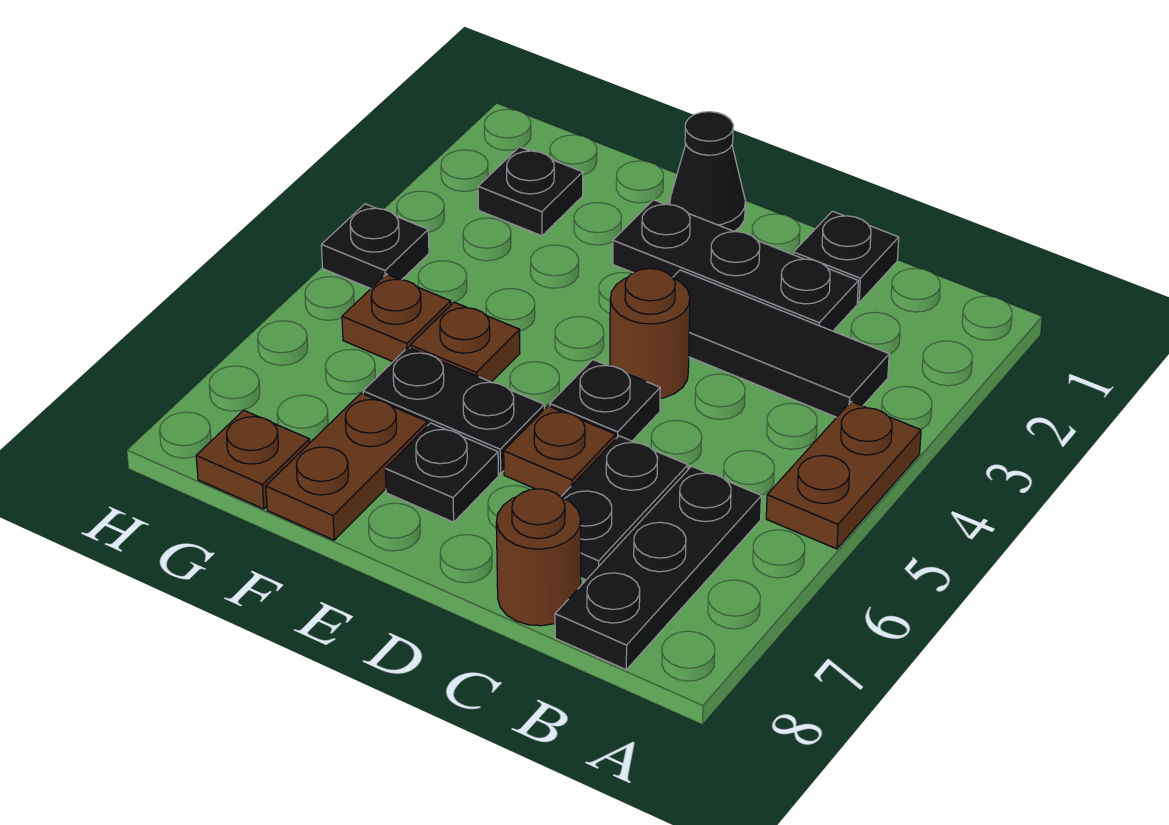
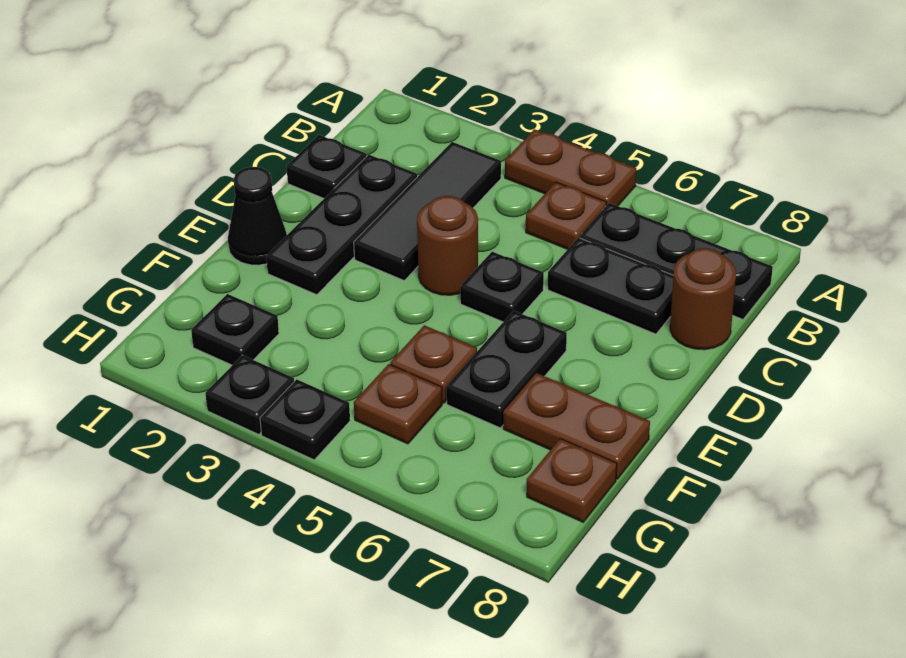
brown 1x1 plate [504,406,616,496] -> brown 1x1 plate moved to [526,182,607,249]
black 1x1 plate [385,423,498,522] -> black 1x1 plate moved to [205,355,294,435]

